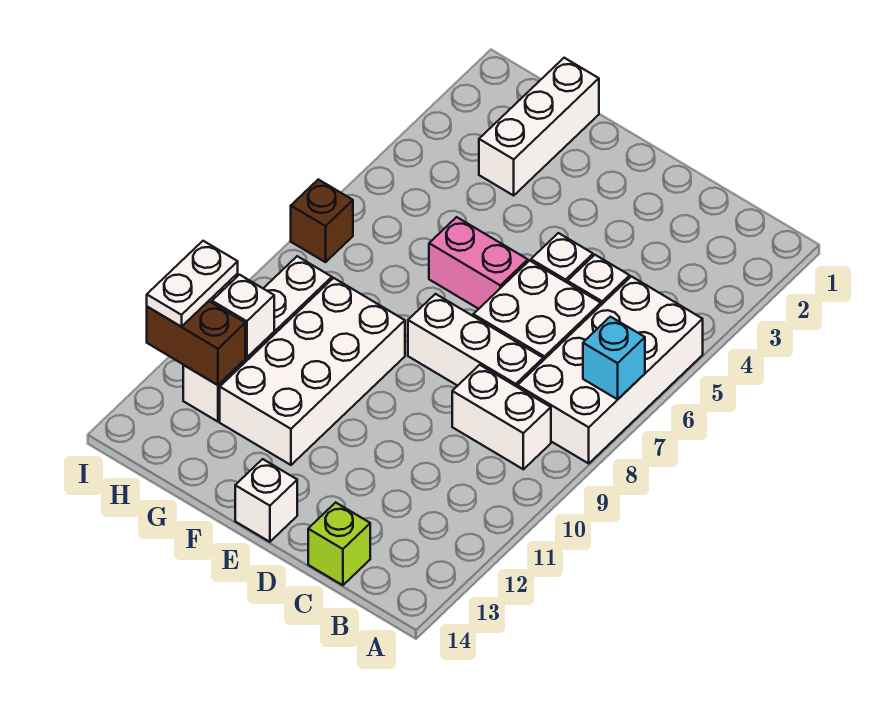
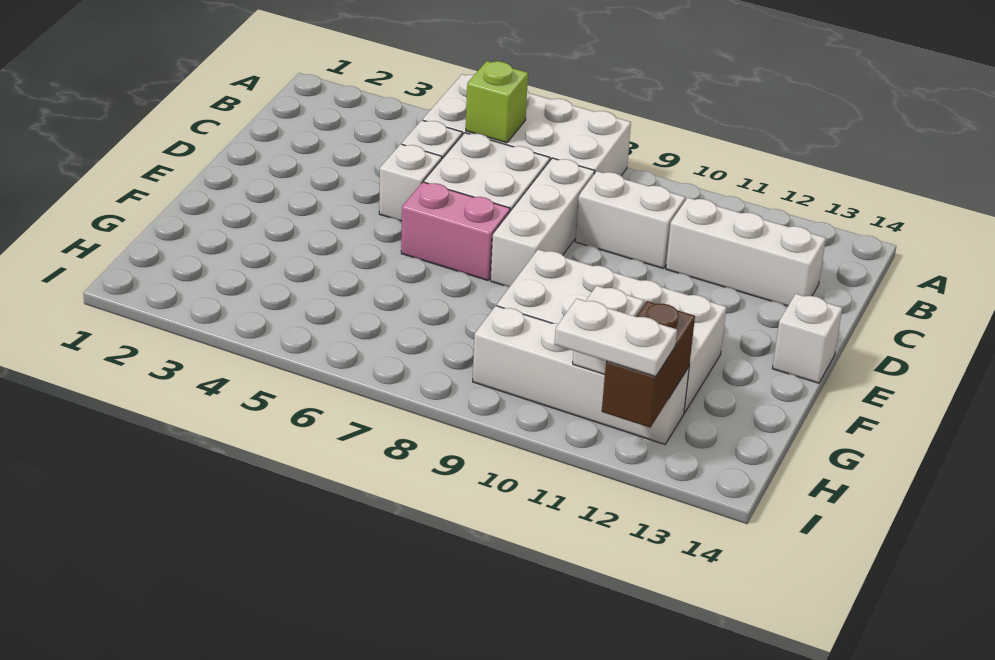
cyan 1x1 brick [583,317,645,399] -> none
white 1x2 brick [452,365,551,469] -> white 1x2 brick turned to [575,171,685,269]
lime 1x1 brick [308,502,370,585] -> lime 1x1 brick moved to [466,61,528,143]
pink 1x2 brick [429,217,528,309] -> pink 1x2 brick turned to [401,182,510,280]
white 1x3 brick [479,58,599,195] -> white 1x3 brick moved to [666,198,826,306]
brown 1x1 brick [291,179,353,262] -> none

